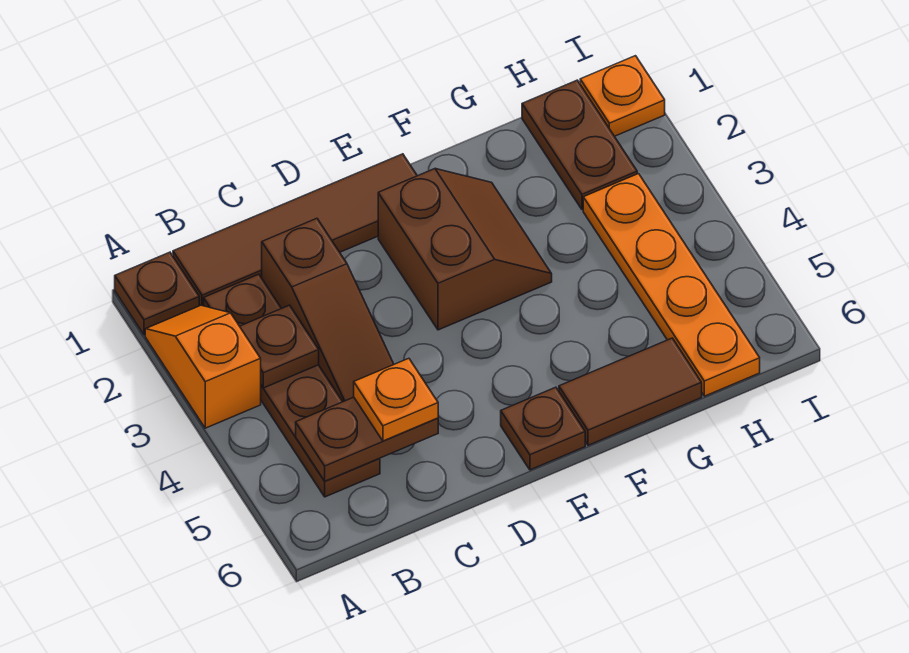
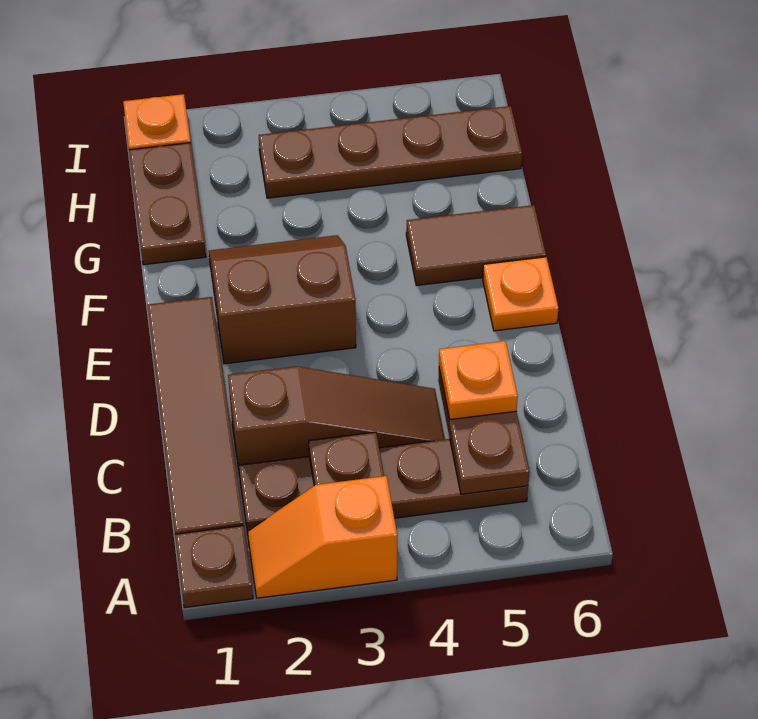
brown 1x1 plate [501,387,585,470] -> orange 1x1 plate [483,257,558,331]
brown 1x2 tile [559,338,702,445] -> brown 1x2 tile turned to [406,205,546,286]
brown 1x2 plate [522,80,637,210] -> brown 1x2 plate turned to [129,143,206,265]
orange 1x4 plate [583,174,760,396] -> brown 1x4 plate [259,106,522,198]

